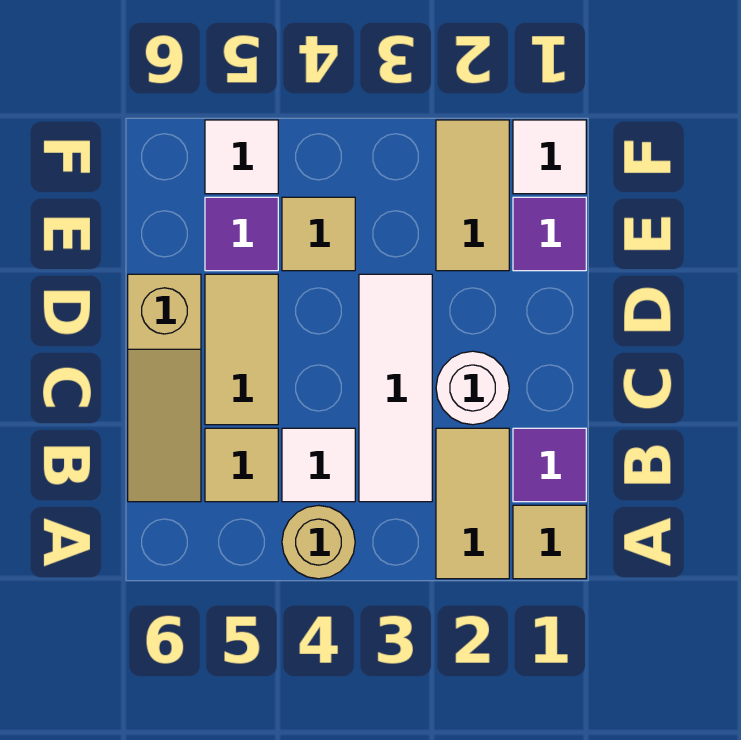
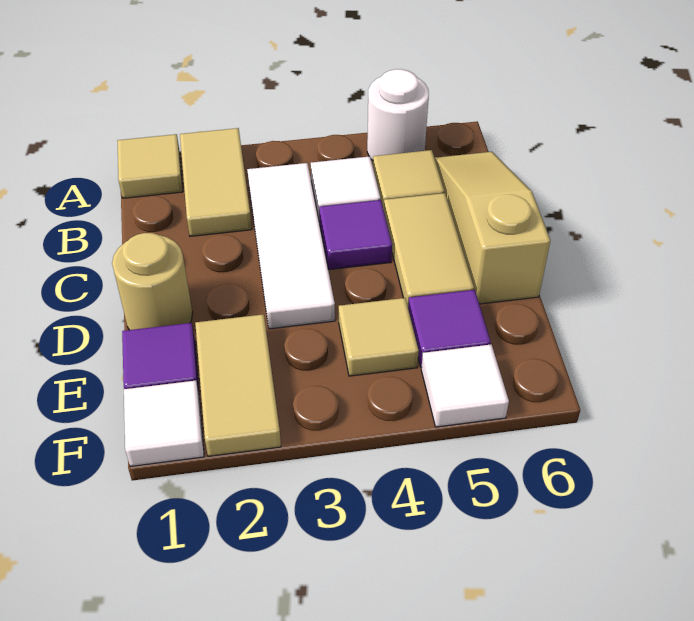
tan 1x1 round brick [282,505,355,579] -> tan 1x1 round brick moved to [112,233,193,330]
purple 1x1 tile [513,428,586,502] -> purple 1x1 tile moved to [319,200,392,270]
white 1x1 round brick [436,351,509,425] -> white 1x1 round brick moved to [367,69,429,161]

